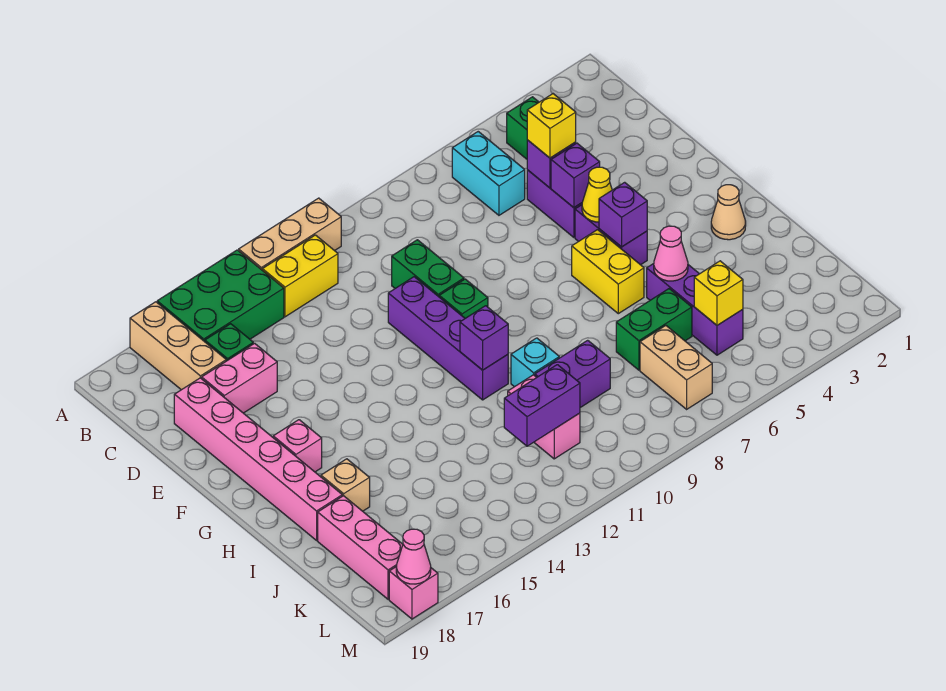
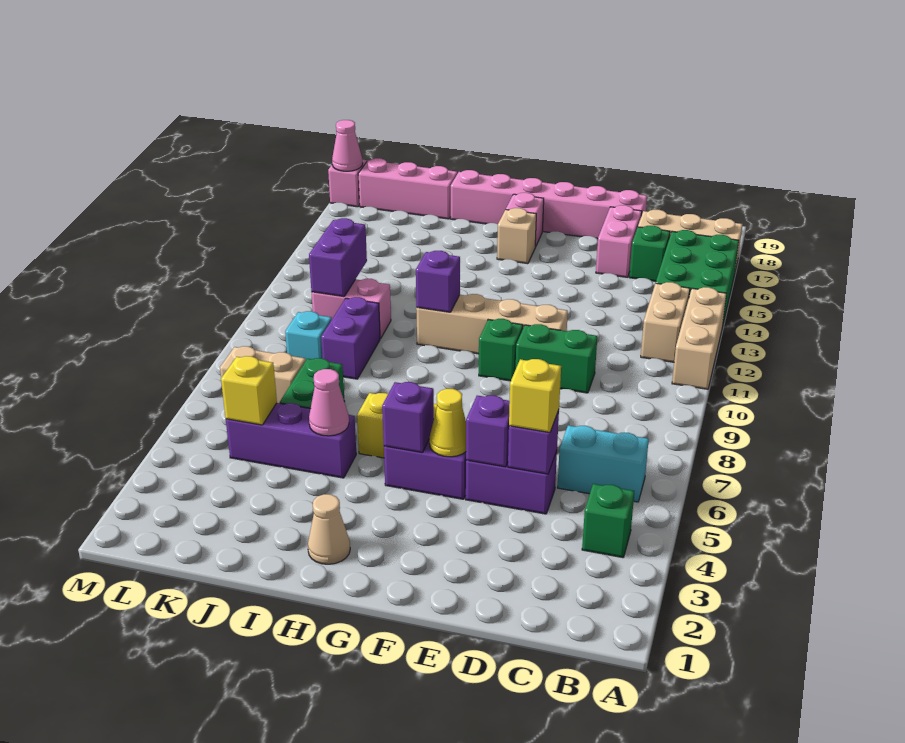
yellow 1x2 brick [262,235,338,317] -> tan 1x2 brick [641,282,690,362]
purple 1x4 brick [388,277,508,400] -> tan 1x4 brick [416,294,568,354]
cyan 1x1 brick [511,338,559,387] -> cyan 1x1 brick moved to [285,311,332,360]
tan 1x1 brick [321,459,370,511] -> tan 1x1 brick moved to [497,208,536,264]

